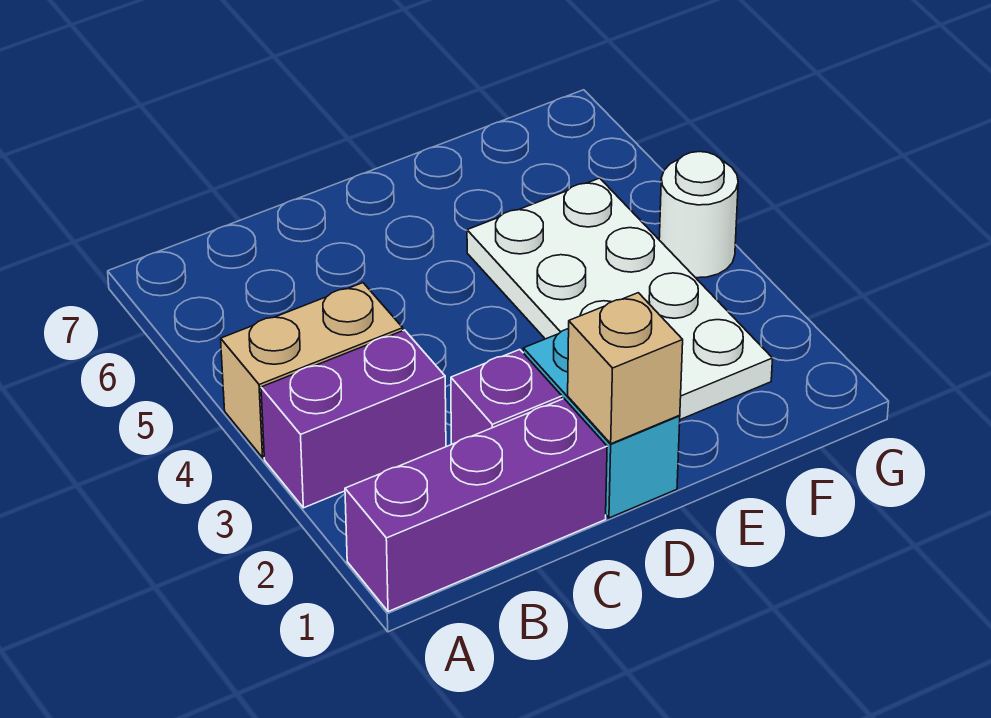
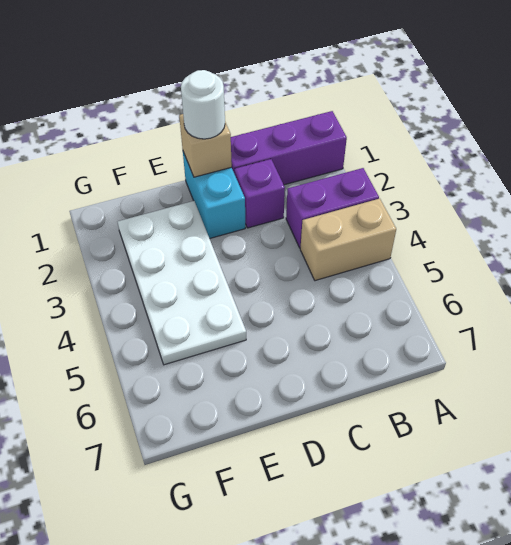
white 1x1 round brick [659,152,738,278] -> white 1x1 round brick moved to [181,70,225,139]

